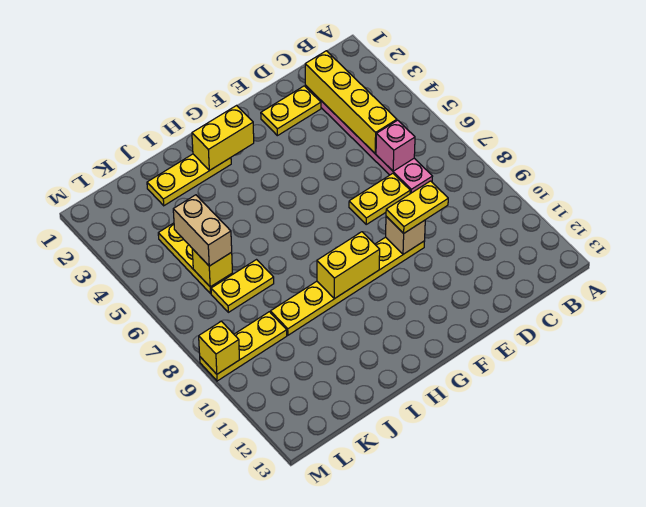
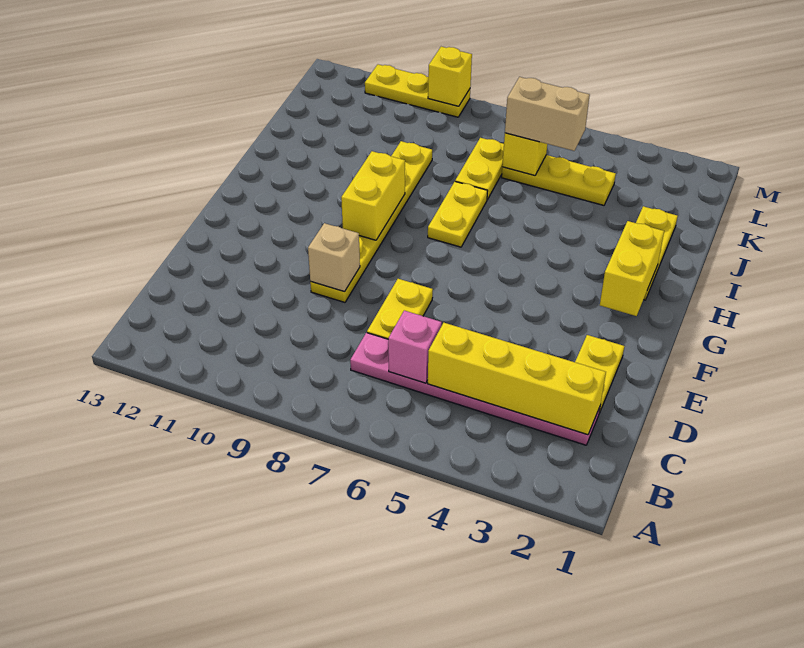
yellow 1x2 plate [386,181,448,233] -> yellow 1x2 plate moved to [428,182,487,247]
yellow 1x3 plate [200,312,287,381] -> yellow 1x3 plate turned to [365,64,470,117]

